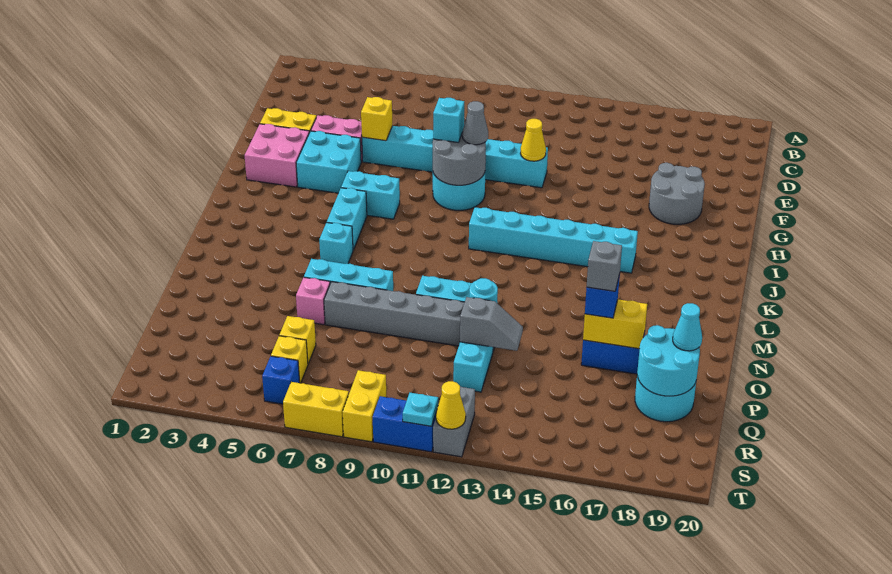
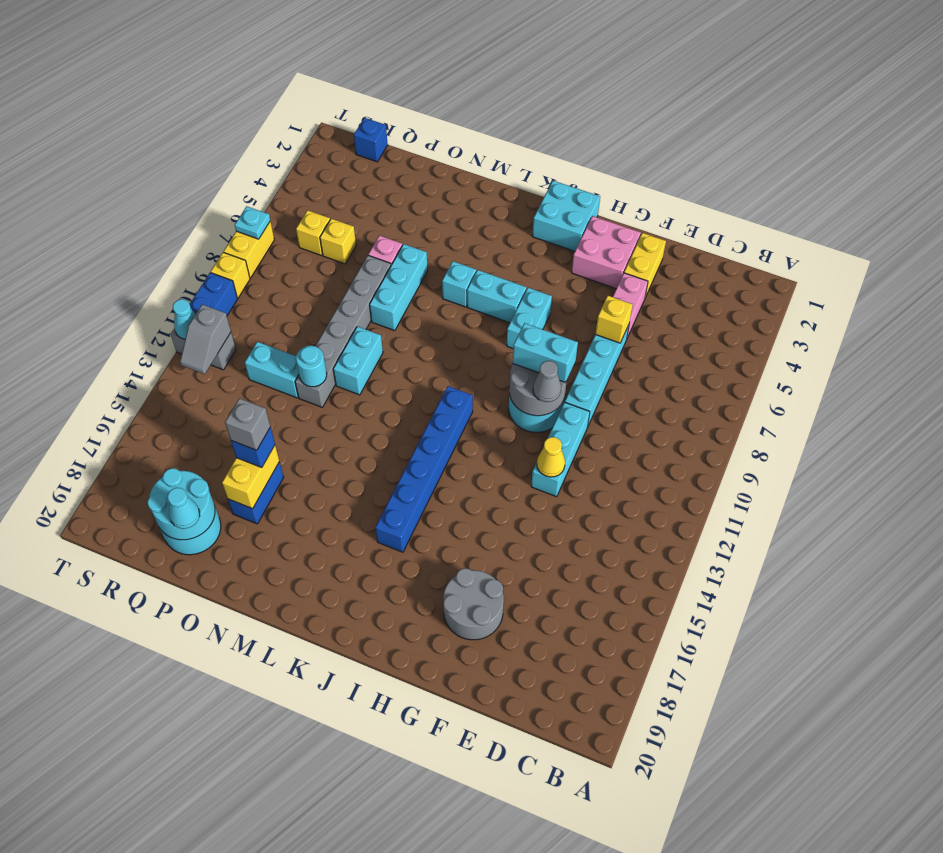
cyan 2x2 brick [296,131,361,193] -> cyan 2x2 brick moved to [532,181,600,251]
cyan 1x1 brick [433,98,464,142] -> cyan 1x2 brick [513,323,578,383]
cyan 1x6 brick [469,207,638,273] -> blue 1x6 brick [375,386,473,552]
grey 1x2 slope [460,297,523,351] -> grey 1x2 slope moved to [180,304,231,374]
blue 1x1 brick [262,356,300,404] -> blue 1x1 brick moved to [354,118,388,162]
yellow 1x2 brick [343,370,386,442] -> yellow 1x1 brick [211,252,250,298]
cyan 1x1 plate [403,393,438,426] -> cyan 1x1 plate moved to [235,206,270,239]
yellow 1x1 cone [436,381,466,429] -> cyan 1x1 cone [173,299,196,339]

